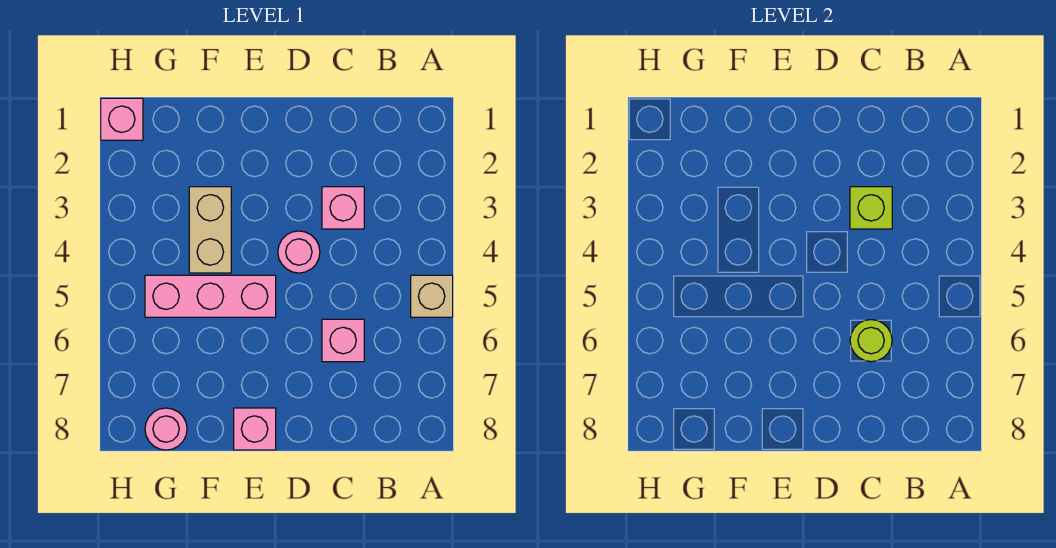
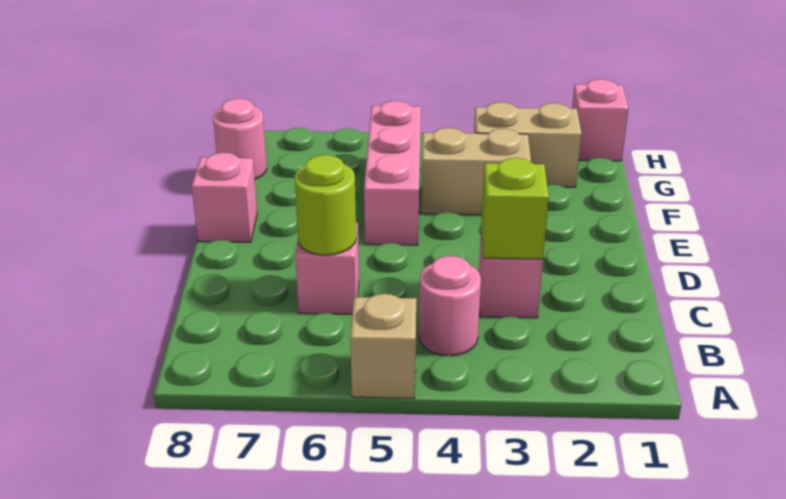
pink 1x1 round brick [278,231,320,273] -> pink 1x1 round brick moved to [419,256,481,356]
none -> tan 1x2 brick [474,102,582,187]

